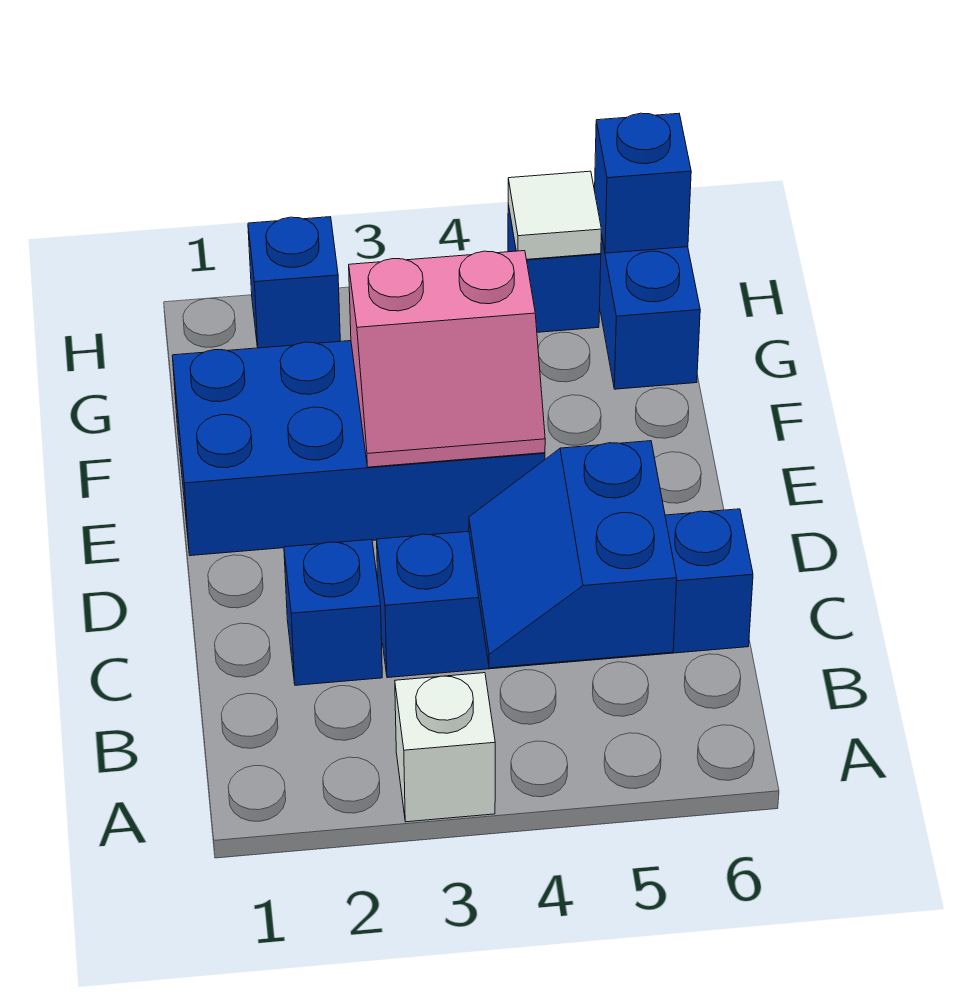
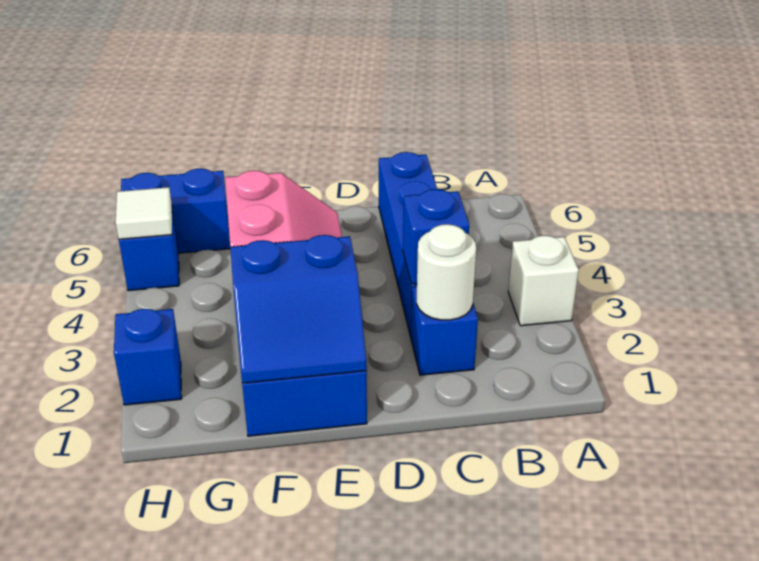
blue 2x2 slope [469,441,677,668] -> blue 2x2 slope moved to [230,235,367,383]
none -> white 1x1 round brick [417,224,476,320]
blue 1x1 brick [595,113,691,253] -> blue 1x1 brick moved to [403,189,469,284]

